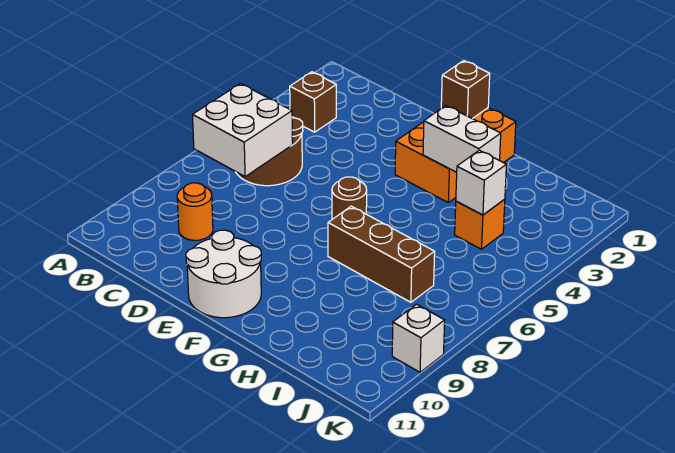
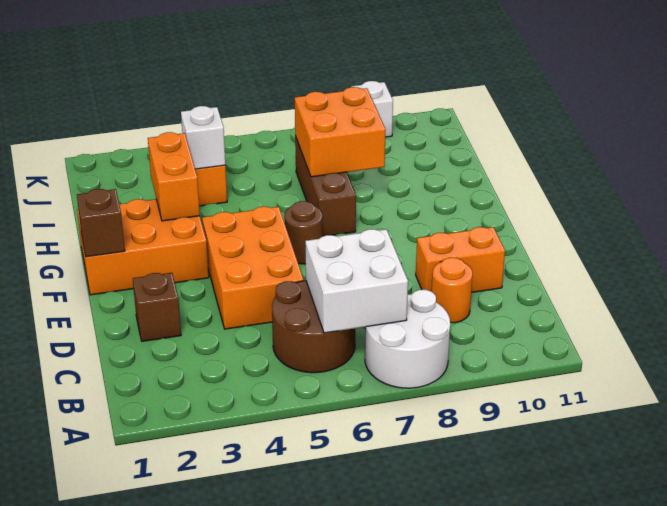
brown 1x1 brick [290,72,336,132] -> brown 1x1 brick moved to [133,273,181,341]
none -> orange 2x3 brick [202,206,304,329]
none -> orange 1x2 brick [416,227,505,293]
white 2x2 round brick [186,230,261,318] -> white 2x2 round brick moved to [365,290,450,388]
white 1x2 brick [423,106,501,172] -> orange 1x2 brick [148,132,200,221]
none -> orange 2x2 brick [295,87,386,177]

